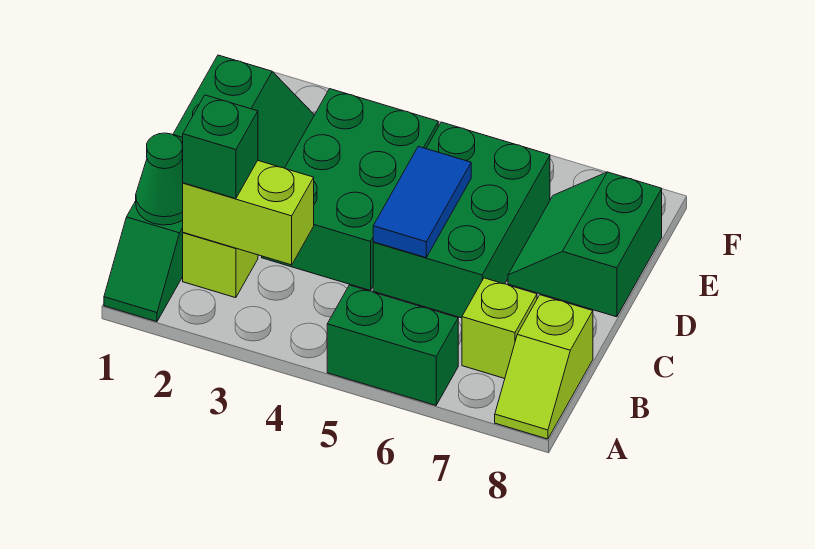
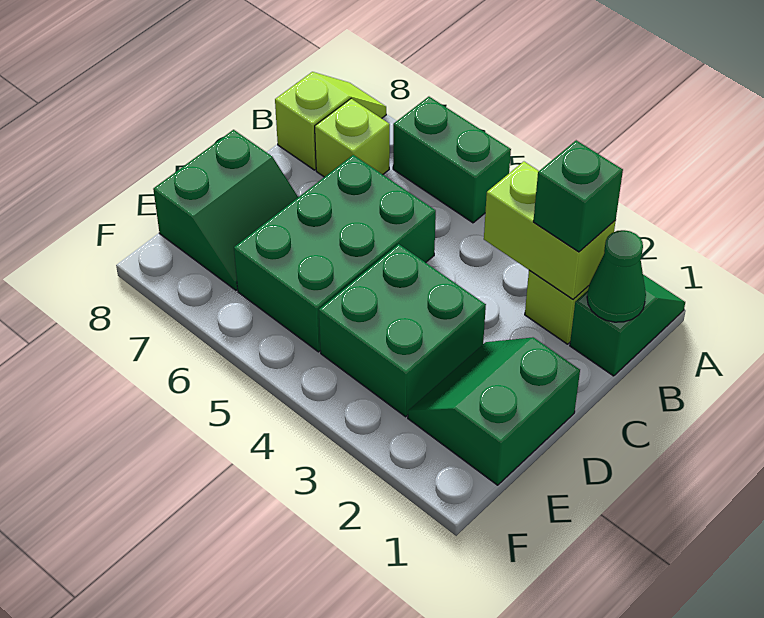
green 2x3 brick [262,89,438,290] -> green 2x2 brick [319,244,486,417]
blue 1x2 tile [373,146,471,258] -> none

